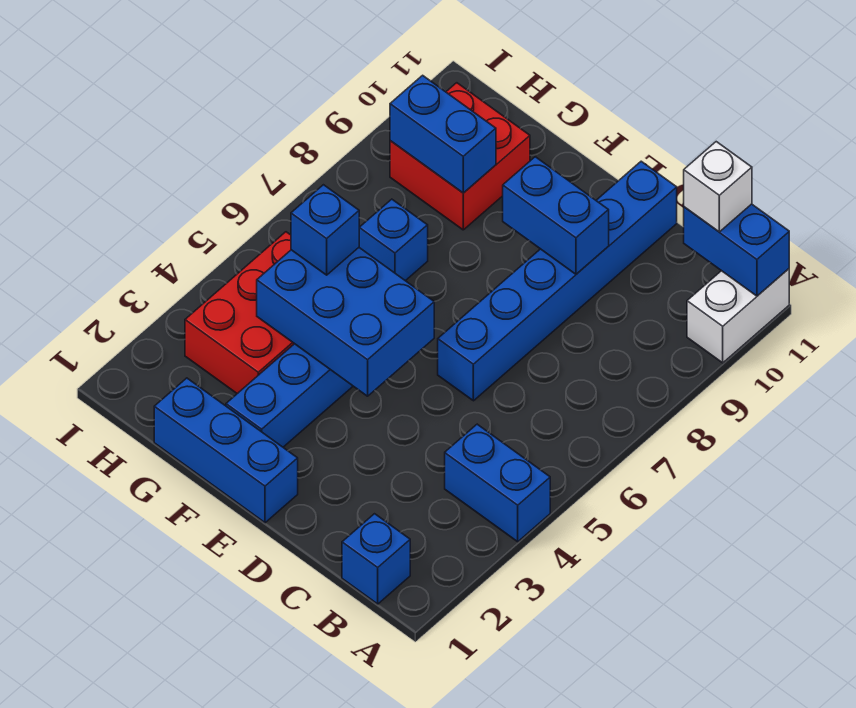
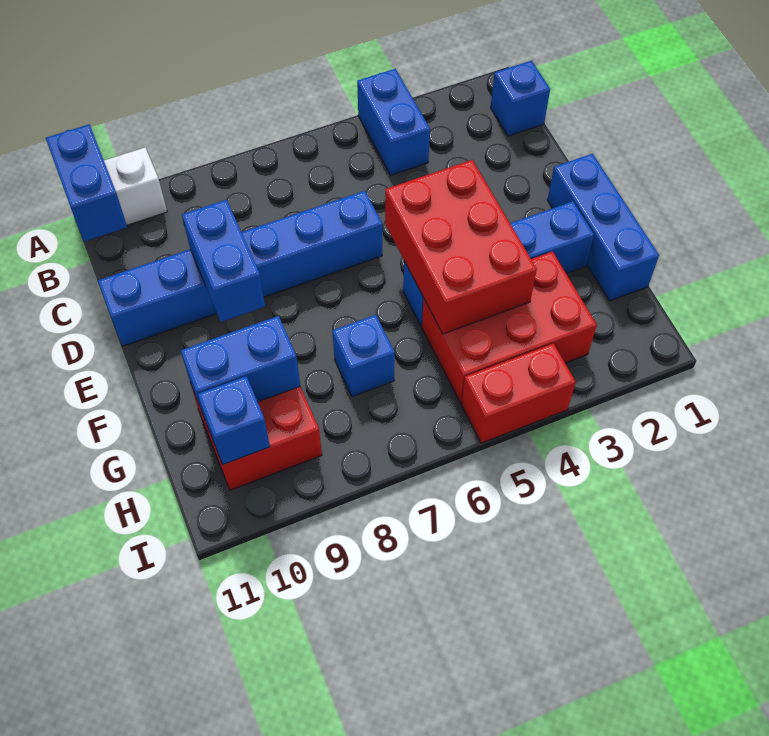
white 1x1 brick [684,142,752,232] -> none
blue 2x3 brick [257,248,434,396] -> red 2x3 brick [385,160,537,334]
blue 1x1 brick [291,185,359,275] -> blue 1x1 brick moved to [198,376,270,465]
blue 1x2 brick [390,75,496,193] -> blue 1x2 brick turned to [181,316,300,416]
none -> red 1x2 brick [461,343,576,443]

